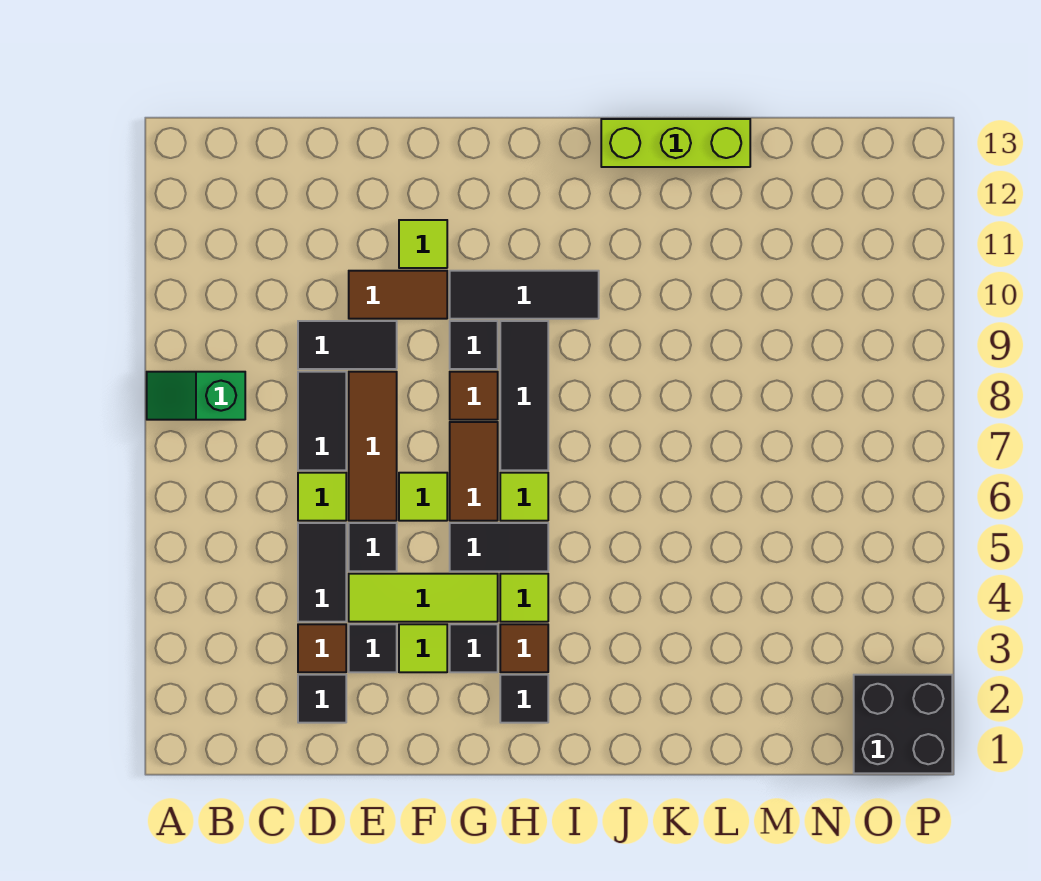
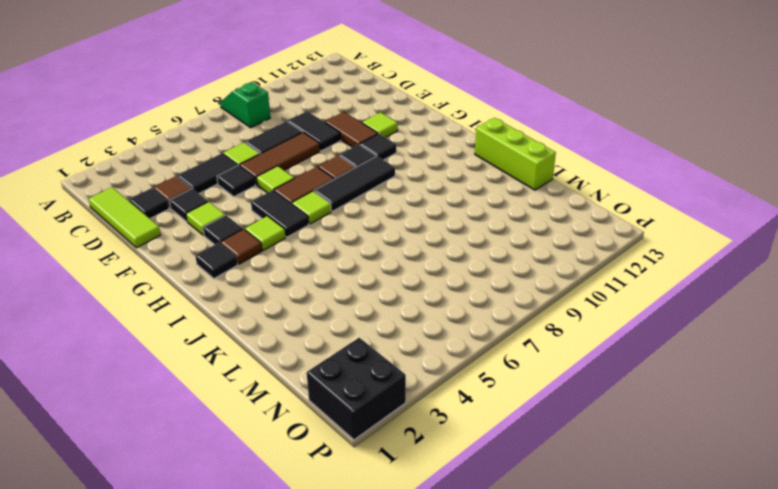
lime 1x3 tile [349,574,498,622] -> lime 1x3 tile moved to [89,187,161,248]
black 1x3 tile [450,271,599,319] -> black 1x1 tile [360,134,396,160]

